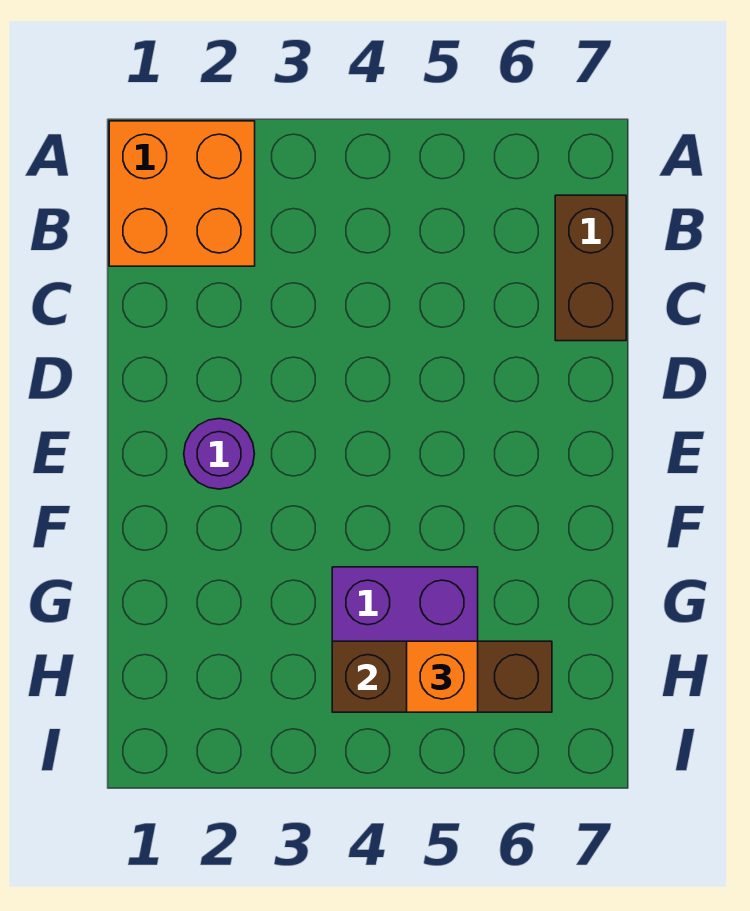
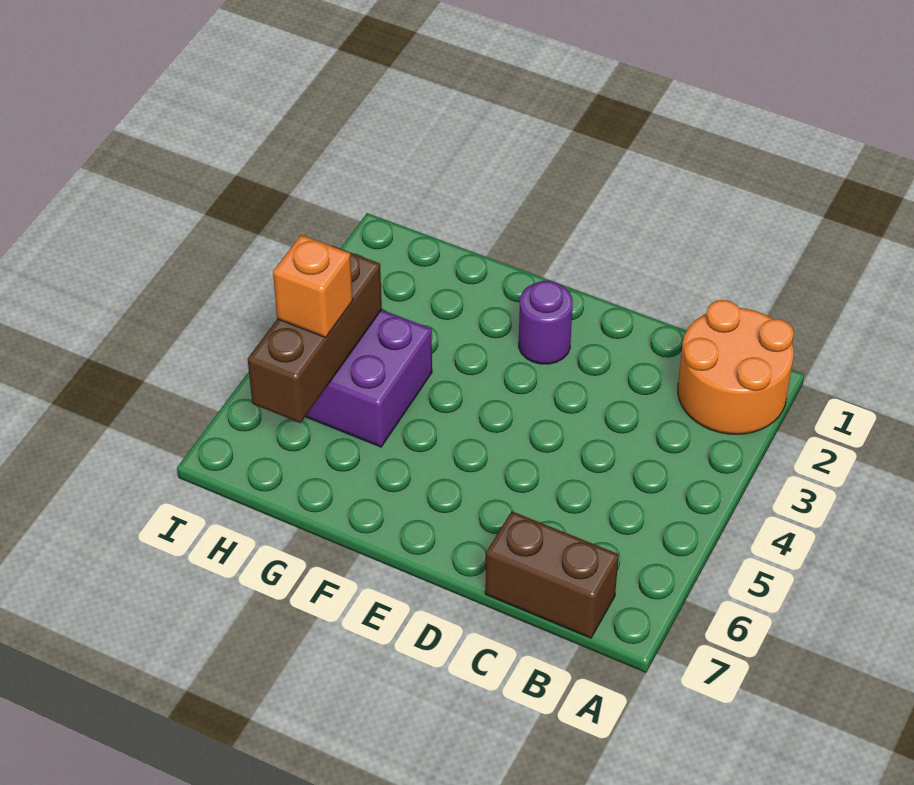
orange 2x2 brick [109,121,255,266] -> orange 2x2 round brick [678,300,794,434]

